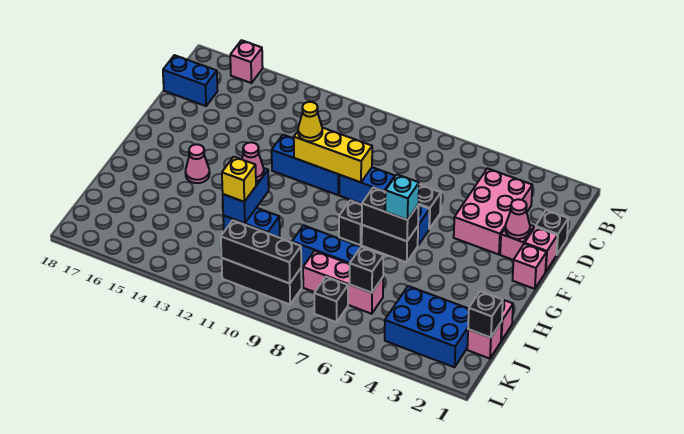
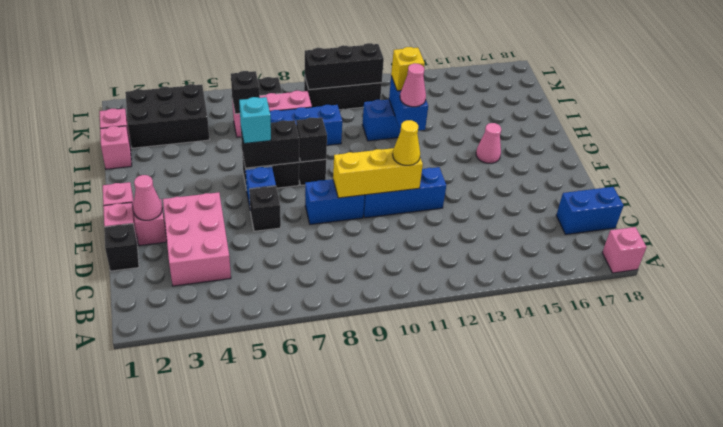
pink 1x1 brick [230,40,263,83] -> pink 1x1 brick moved to [602,227,647,273]
black 1x1 brick [468,291,503,338] -> black 1x1 brick moved to [296,118,327,162]
blue 2x3 brick [385,286,469,367] -> black 2x3 brick [125,84,210,148]

